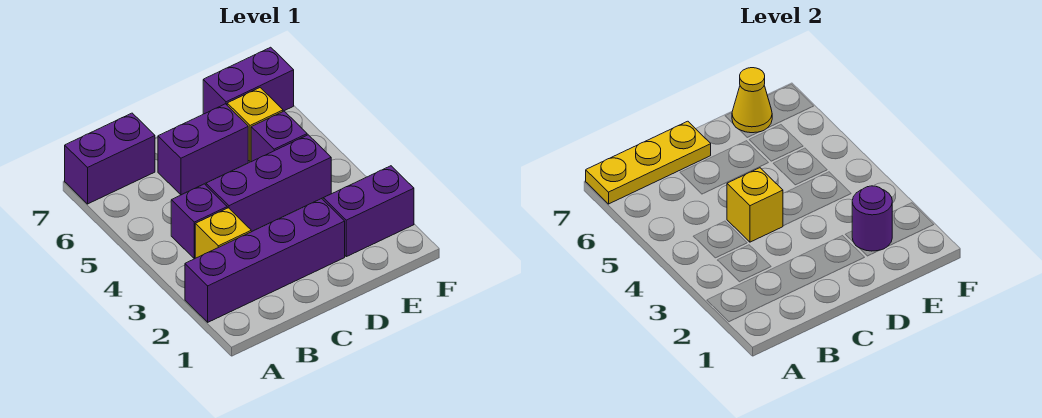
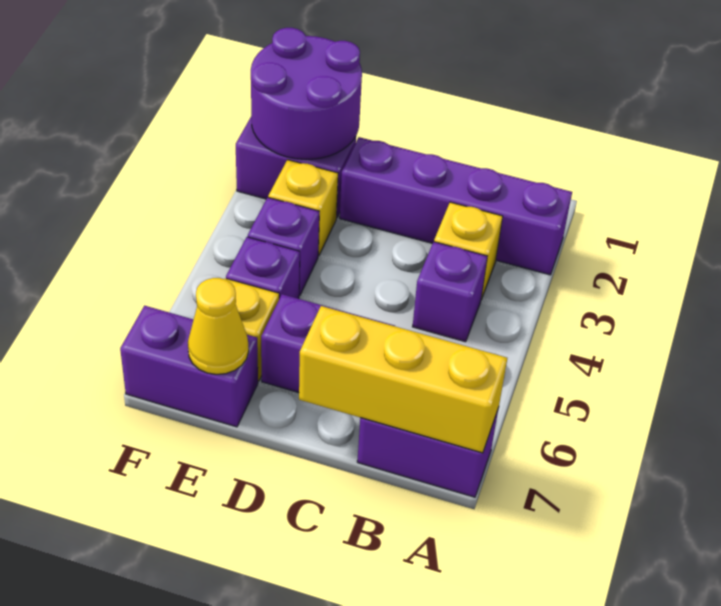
yellow 1x3 plate [586,121,711,204] -> yellow 1x3 brick [299,306,507,453]
purple 1x3 brick [206,135,331,232] -> purple 1x1 brick [248,198,319,296]
yellow 1x1 brick [727,168,783,242] -> yellow 1x1 brick moved to [268,160,338,256]
purple 1x1 round brick [852,186,892,251] -> purple 2x2 round brick [251,28,362,159]

